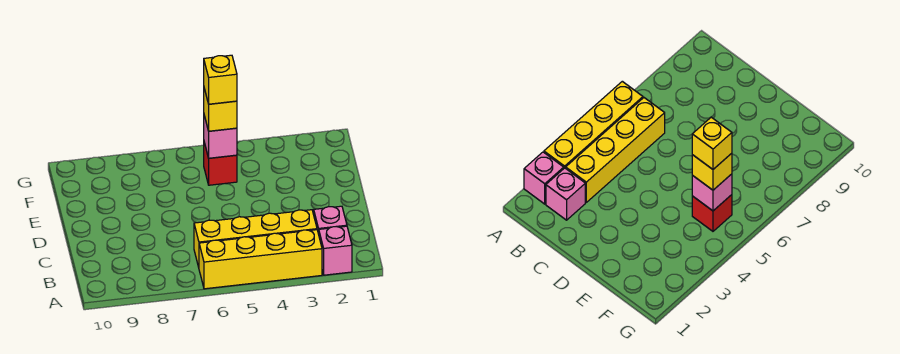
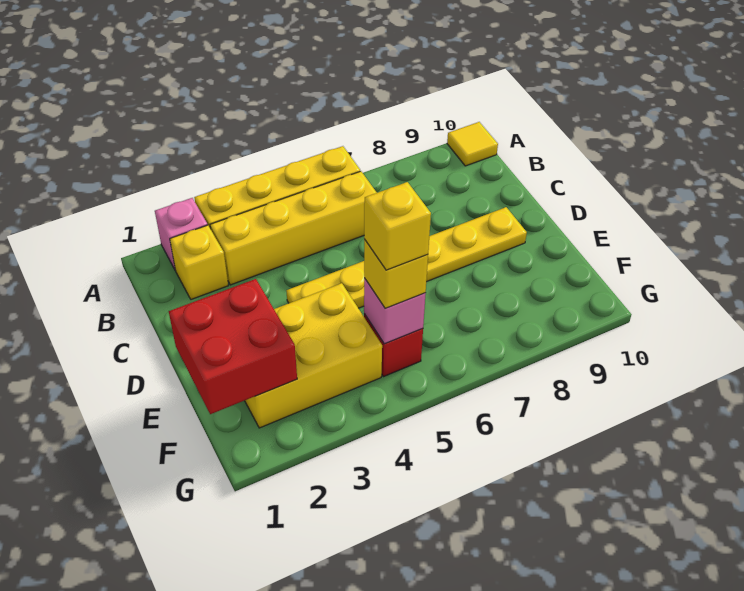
none -> yellow 1x1 tile [447,122,498,166]
pink 1x1 brick [314,206,347,234] -> yellow 1x1 brick [170,225,228,299]
none -> yellow 1x6 plate [286,207,527,308]
none -> red 2x2 brick [169,279,297,414]
none -> yellow 2x3 brick [245,283,382,428]

